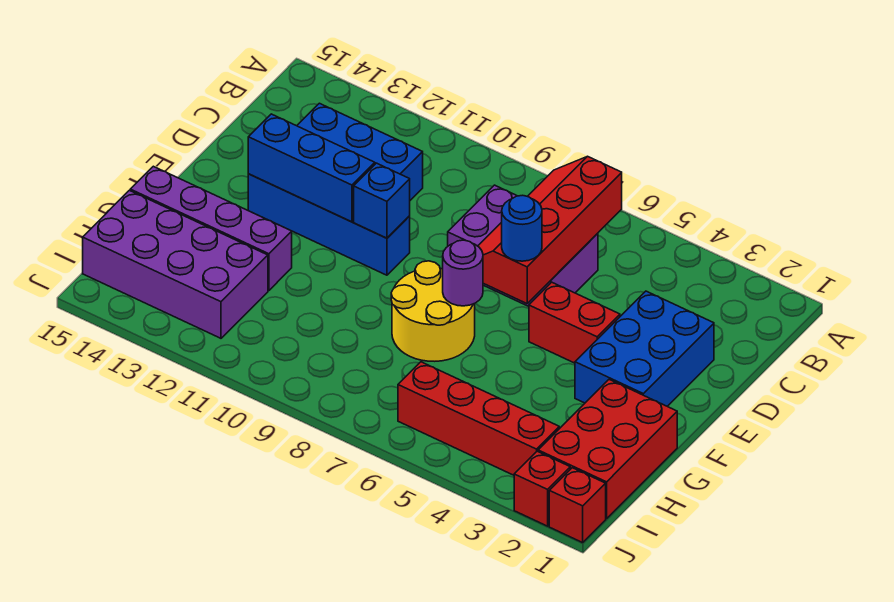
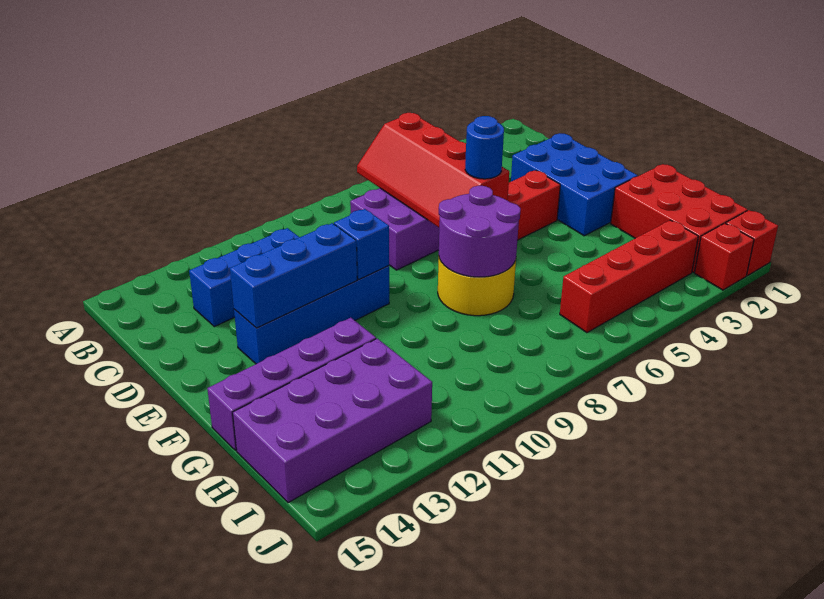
purple 1x1 round brick [443,240,483,306] -> purple 2x2 round brick [439,186,521,277]

